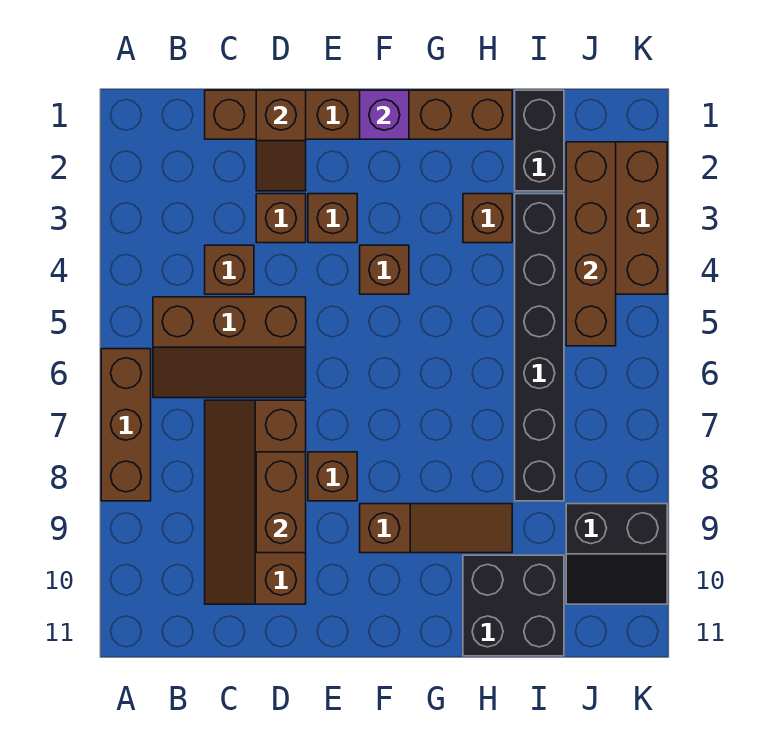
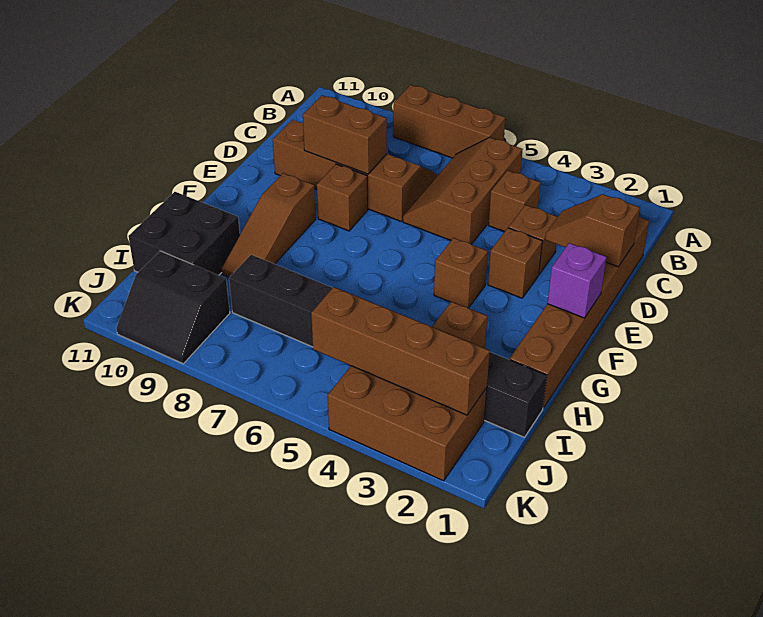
black 2x2 slope [566,504,667,604] -> black 2x2 slope turned to [116,251,230,364]

